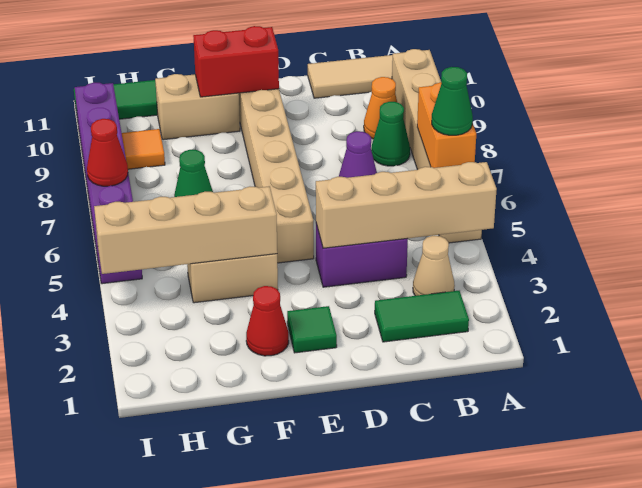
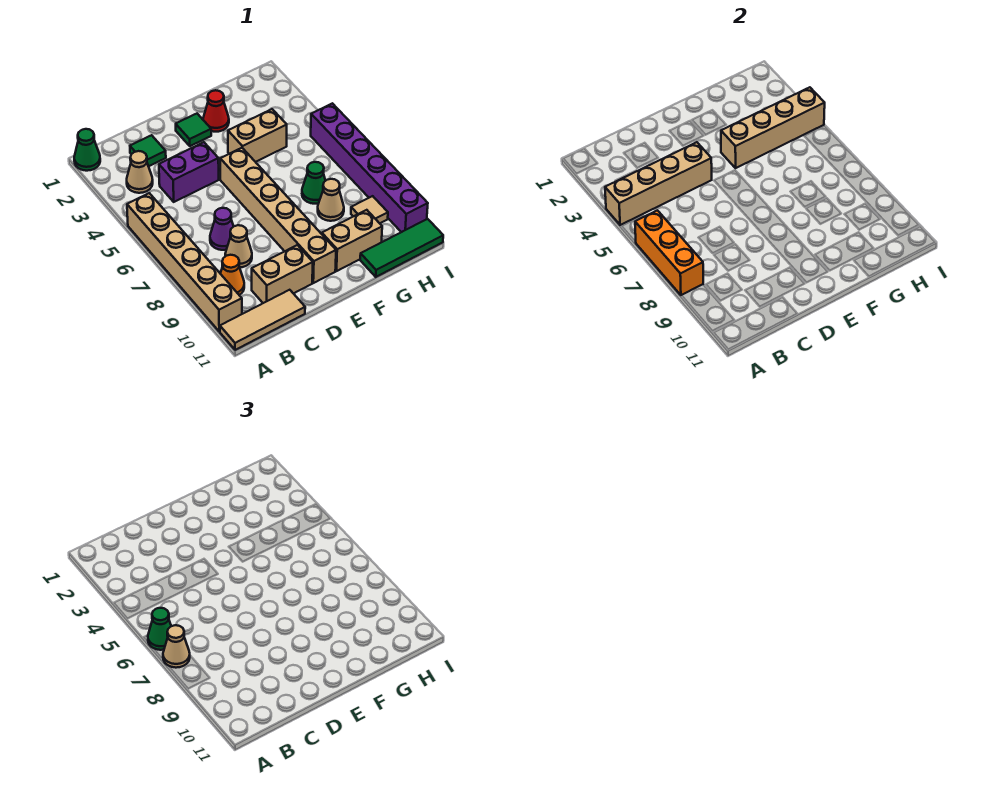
orange 1x2 brick [417,82,476,168] -> orange 1x3 brick [635,210,703,295]
none -> tan 1x1 cone [163,625,190,668]
green 1x2 tile [375,291,469,342] -> green 1x1 tile [130,135,166,166]
green 1x1 cone [371,102,410,166] -> green 1x1 cone moved to [74,129,100,171]
none -> tan 1x1 cone [225,225,252,267]
none -> tan 1x2 brick [252,245,313,303]
red 1x2 brick [193,26,279,97] -> none
none -> tan 1x1 cone [318,179,344,221]
orange 1x1 tile [122,129,165,169] -> tan 1x1 tile [351,196,388,223]
red 1x1 cone [87,119,128,186] -> none

